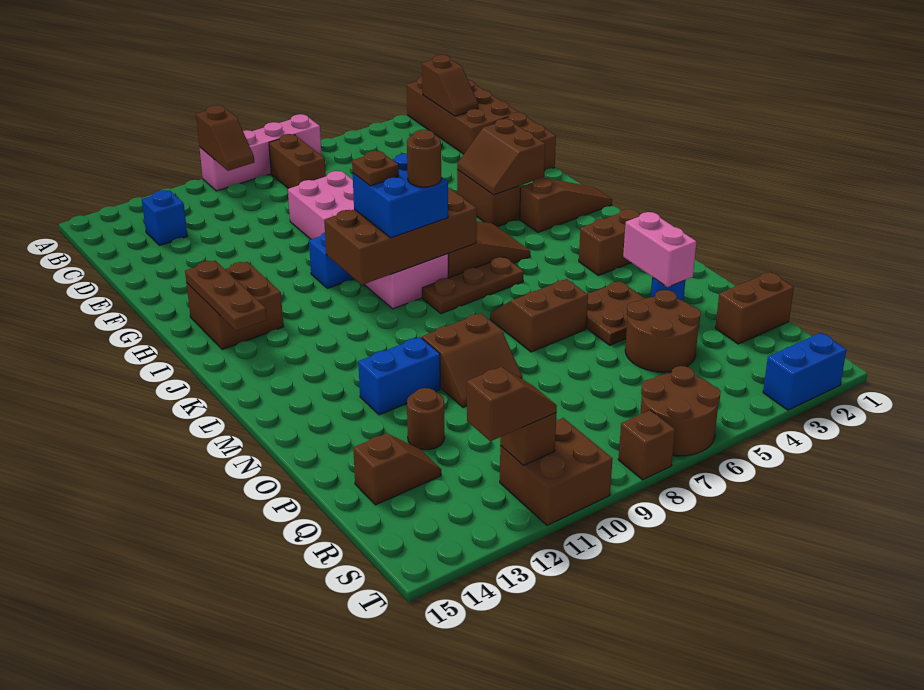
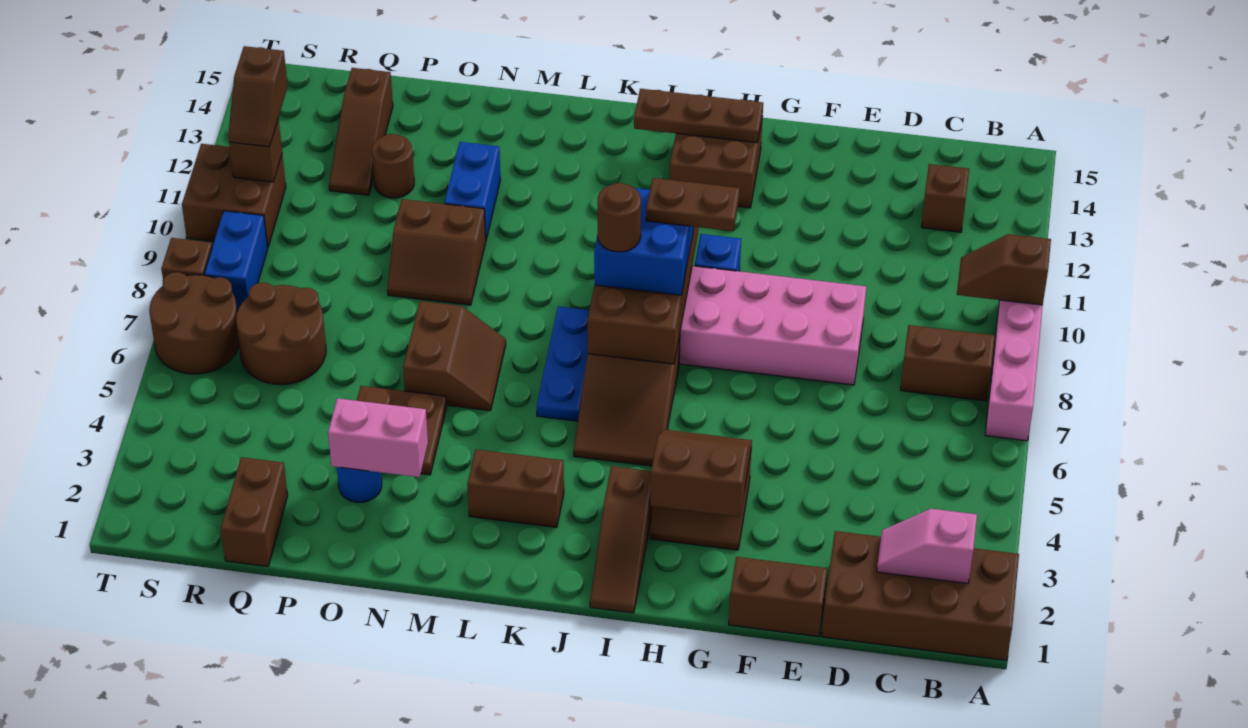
brown 1x2 slope [422,55,478,116] -> pink 1x2 slope [877,509,977,583]
blue 1x1 brick [142,190,187,245] -> brown 1x1 brick [921,164,969,232]
brown 1x1 plate [352,151,399,186] -> brown 1x2 plate [646,178,740,231]
brown 1x3 plate [422,257,524,314] -> blue 1x3 plate [537,306,589,421]
brown 1x2 brick [579,209,640,275] -> brown 1x2 brick turned to [467,449,564,527]
brown 2x2 slope [422,313,522,407] -> brown 2x2 slope turned to [387,199,486,305]
brown 2x2 round brick [625,290,701,372] -> brown 2x2 round brick moved to [236,282,326,385]
brown 1x2 slope [353,433,441,505] -> brown 1x3 slope [329,68,393,195]
blue 1x2 brick [763,333,846,410] -> blue 1x2 brick moved to [204,211,268,311]

